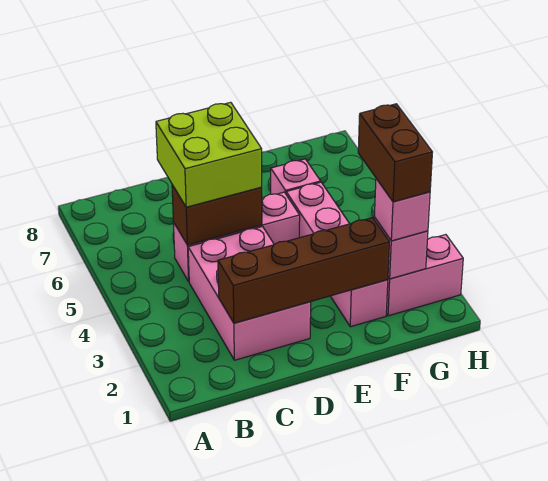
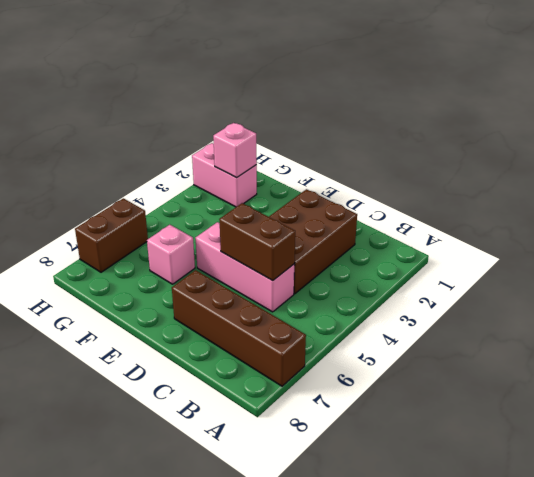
pink 2x3 brick [188,227,311,360] -> brown 2x3 brick [269,189,357,294]
brown 1x4 brick [218,218,389,323] -> brown 1x4 brick moved to [172,270,306,386]
lime 2x2 brick [156,102,262,207] -> none
pink 1x4 brick [286,182,388,327] -> none
pink 1x1 brick [374,179,430,241] -> none
brown 1x2 brick [358,104,432,202] -> brown 1x2 brick moved to [75,198,148,272]

